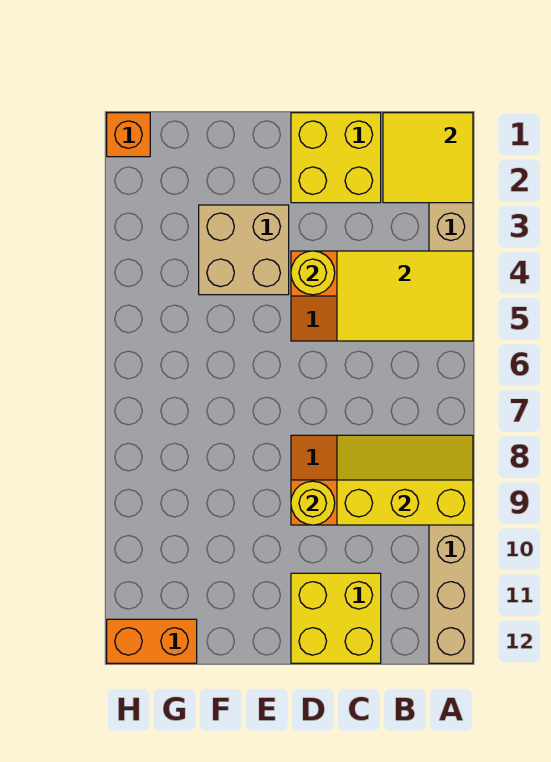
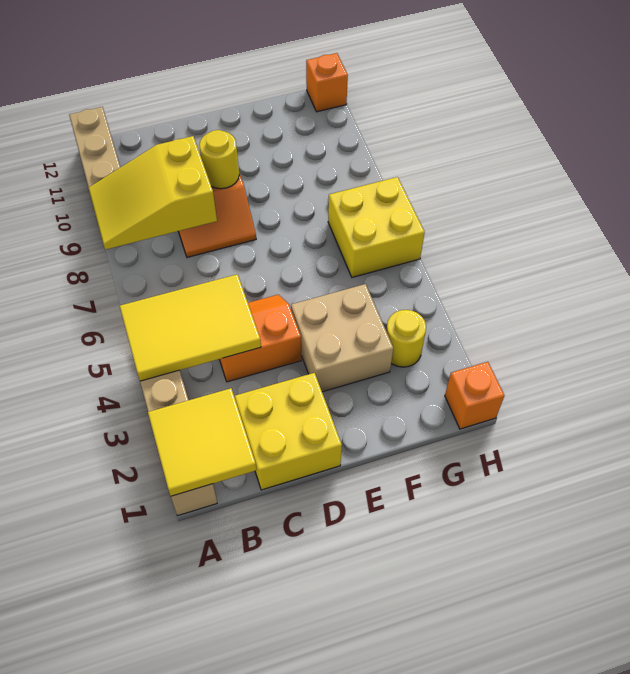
yellow 2x3 slope [337,435,473,525] -> yellow 2x3 slope turned to [89,136,217,250]
yellow 2x2 brick [291,573,381,663] -> yellow 2x2 brick moved to [328,177,425,277]
yellow 1x1 round brick [291,251,335,295] -> yellow 1x1 round brick moved to [386,310,426,367]
orange 1x2 brick [107,619,197,663] -> orange 1x1 brick [306,53,348,112]

